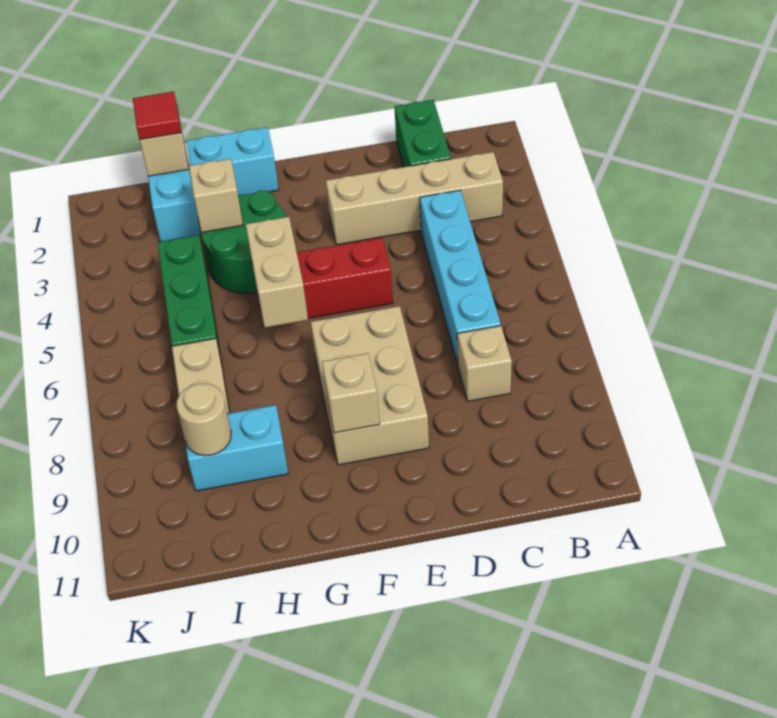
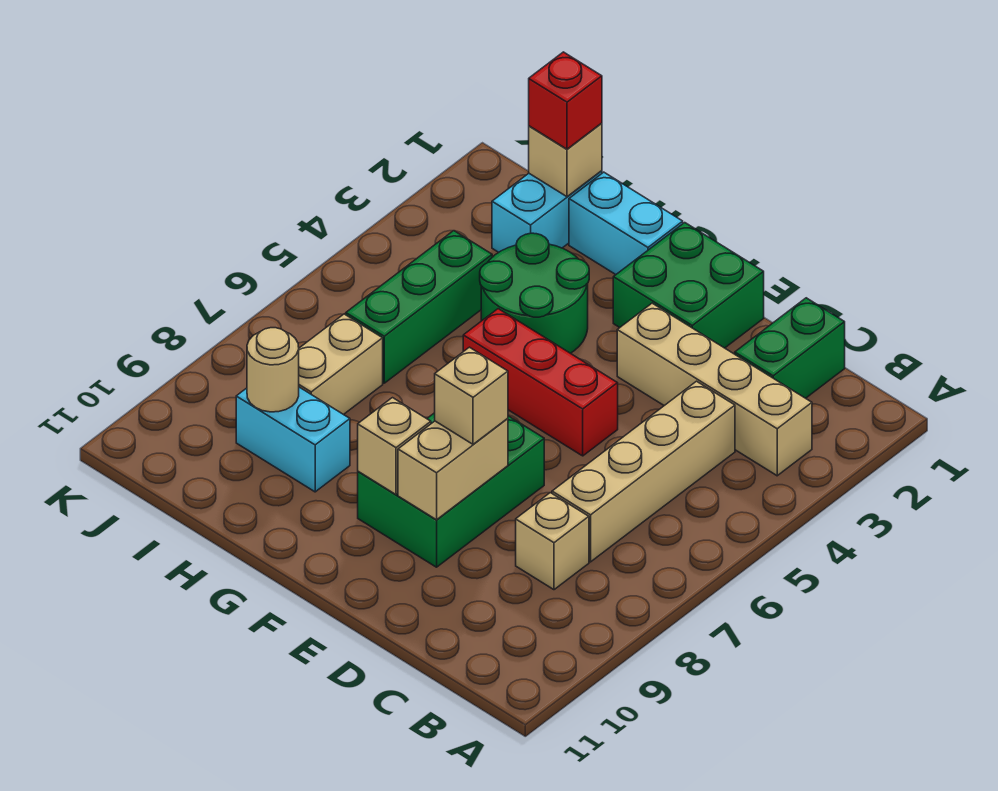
cyan 1x4 brick [420,190,501,365] -> tan 1x4 brick [552,381,735,562]
none -> green 2x2 brick [613,223,764,348]
tan 2x3 brick [311,306,429,465] -> green 2x3 brick [358,413,544,567]
tan 1x2 brick [246,217,308,328] -> tan 1x2 brick moved to [398,419,508,520]
tan 1x1 brick [189,159,243,233] -> tan 1x1 brick moved to [435,347,508,444]
red 1x1 tile [133,92,181,140] -> red 1x1 brick [529,52,602,149]

